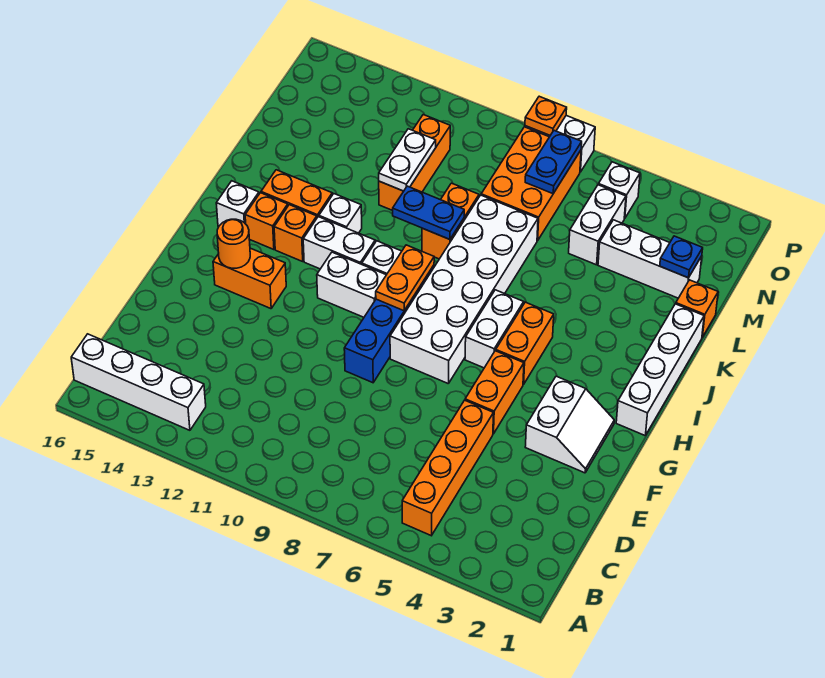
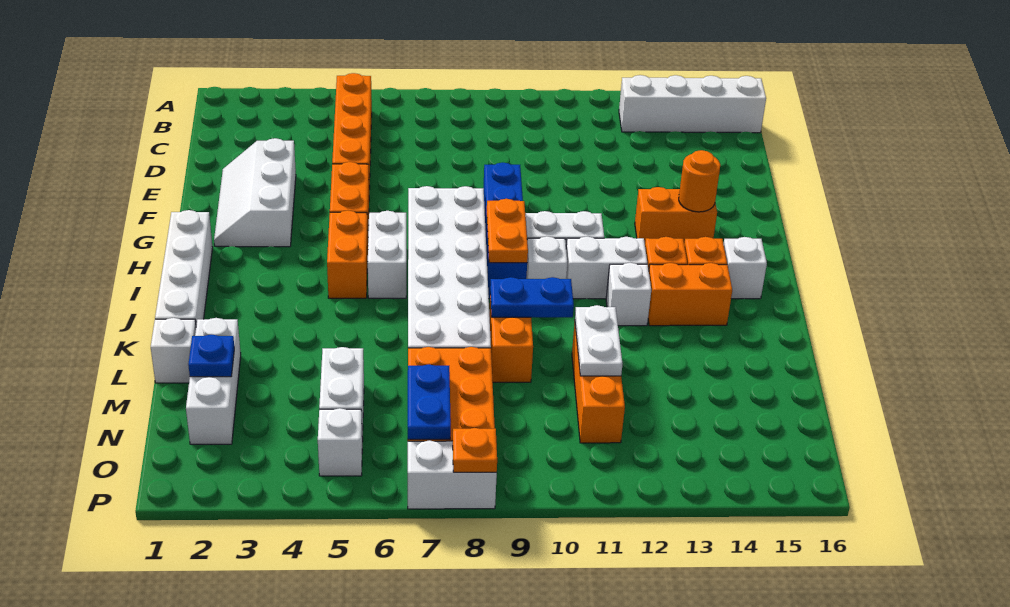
white 2x2 slope [525,376,614,473] -> white 2x3 slope [214,138,296,247]
orange 1x1 brick [676,280,718,337] -> white 1x1 brick [151,318,196,383]
white 1x3 brick [598,220,702,298] -> white 1x3 brick turned to [186,318,241,444]

